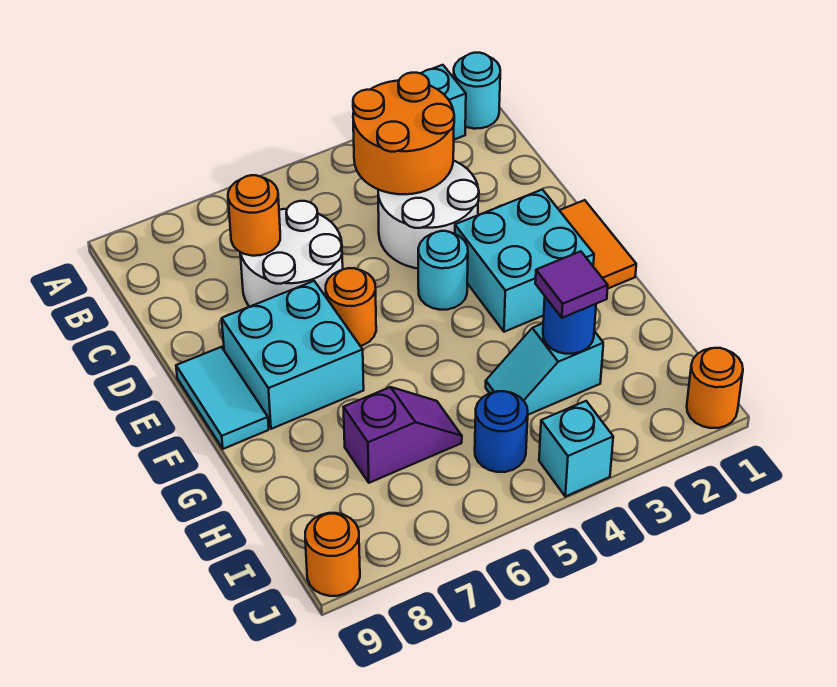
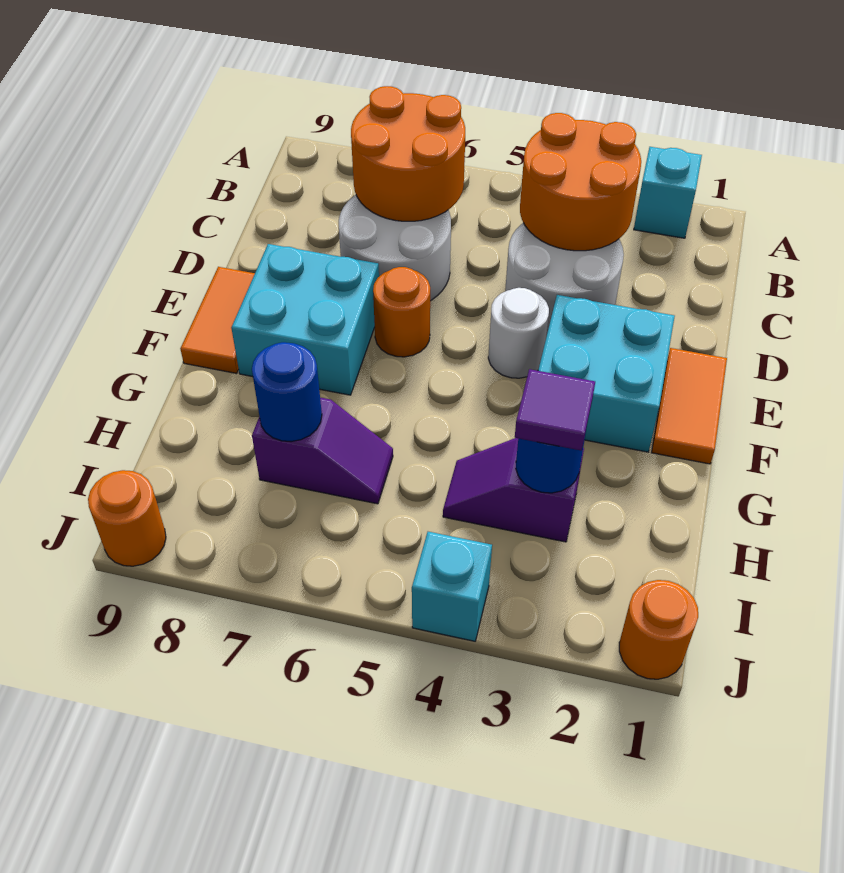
cyan 1x1 round brick [454,53,500,129] -> none
orange 1x1 round brick [228,175,280,256] -> orange 2x2 round brick [351,86,465,221]
cyan 1x1 round brick [418,231,468,310] -> white 1x1 round brick [488,288,549,378]
cyan 1x2 tile [176,347,269,449] -> orange 1x2 tile [180,267,255,373]
cyan 1x2 slope [486,324,603,415] -> purple 1x2 slope [443,438,584,542]
blue 1x1 round brick [475,391,528,472] -> blue 1x1 round brick moved to [252,342,322,442]

